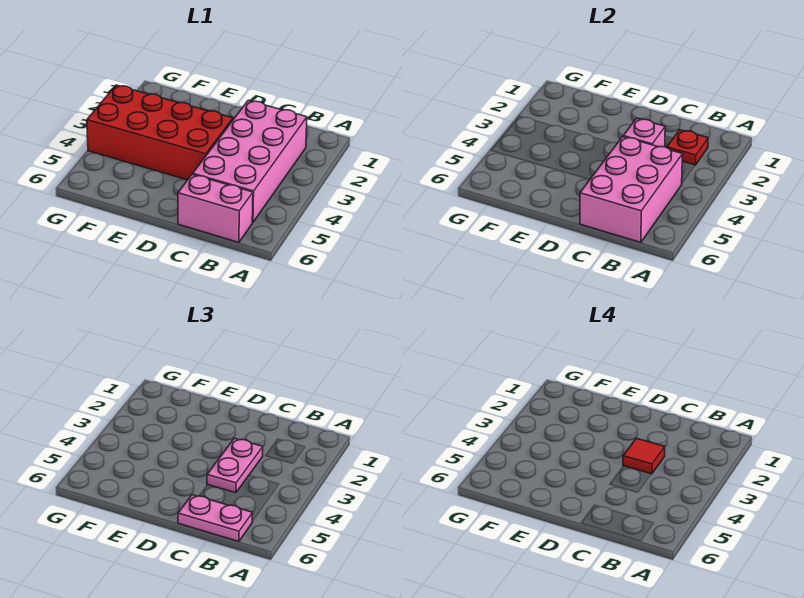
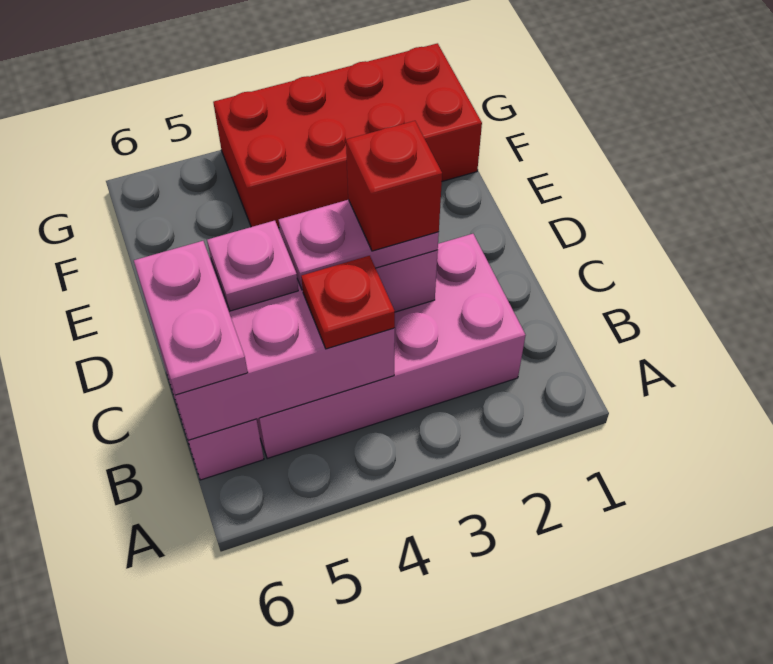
red 1x1 plate [667,130,708,165] -> red 1x1 plate moved to [301,256,395,349]
red 1x1 tile [623,438,665,474] -> red 1x1 brick [346,121,442,251]
none -> pink 1x1 plate [207,221,298,311]
red 2x4 brick [87,85,233,180] -> red 2x4 brick turned to [213,43,482,228]

